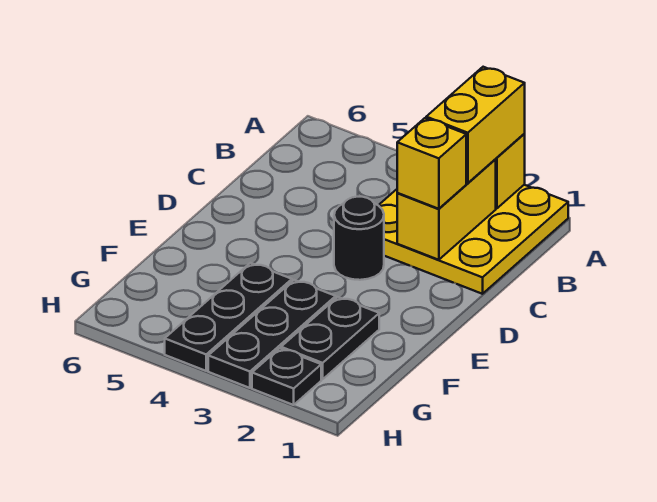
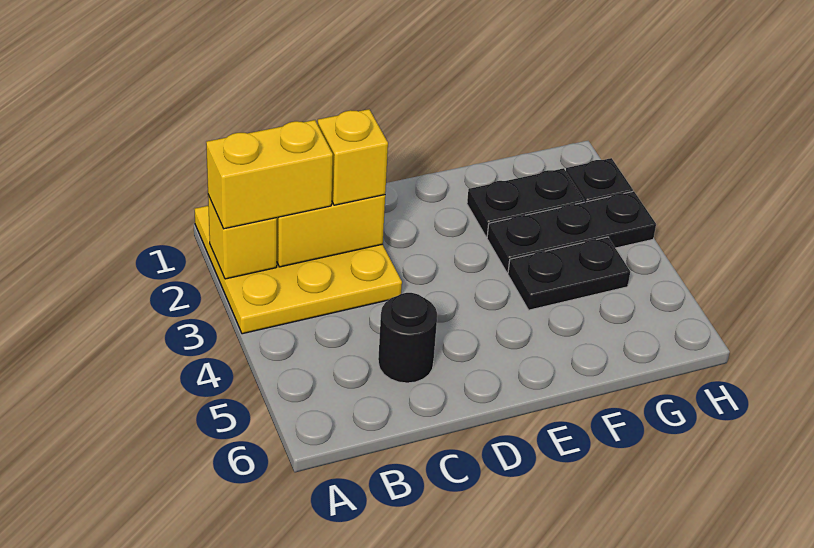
black 1x1 round brick [334,197,384,280] -> black 1x1 round brick moved to [378,293,437,383]
black 1x3 plate [165,263,292,371] -> black 1x2 plate [508,237,630,310]

